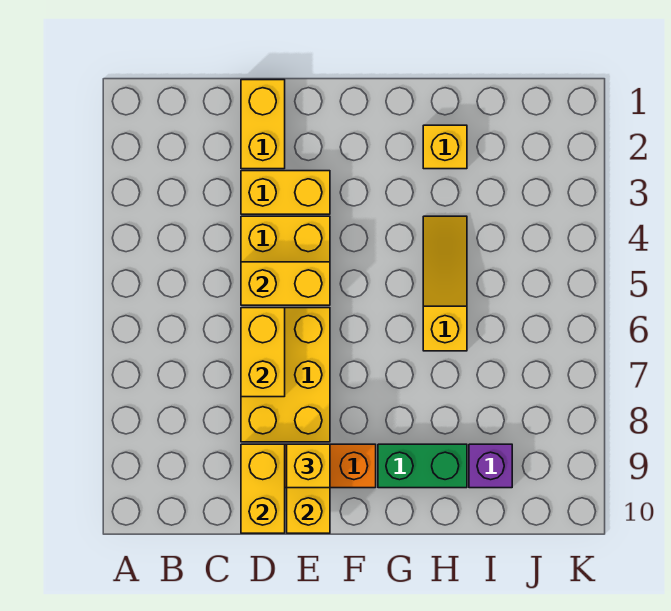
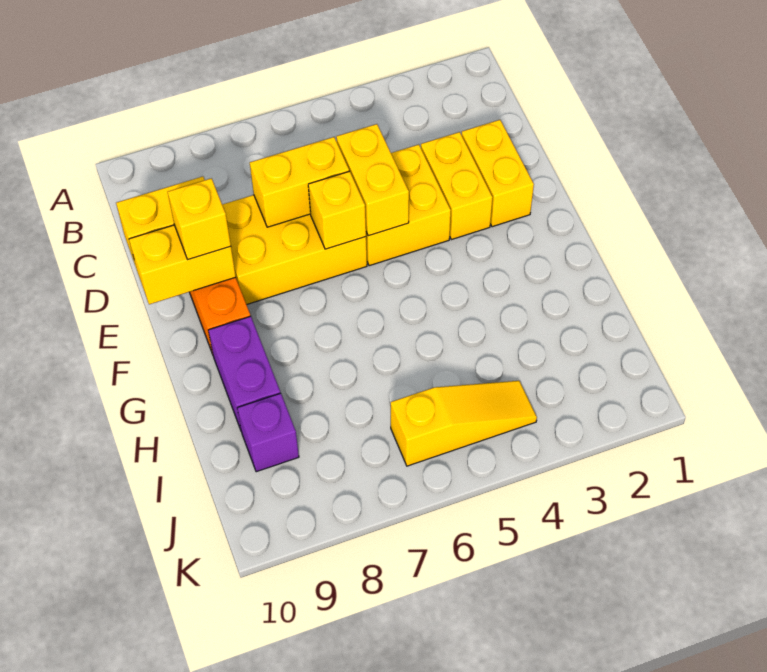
yellow 1x2 brick [241,80,285,169] -> yellow 1x2 brick turned to [462,120,534,227]
green 1x2 brick [378,444,467,488] -> purple 1x2 brick [208,316,280,432]
yellow 1x1 brick [423,125,467,169] -> yellow 1x1 brick moved to [308,171,366,249]
yellow 1x3 slope [423,216,467,351] -> yellow 1x3 slope moved to [391,381,537,466]

